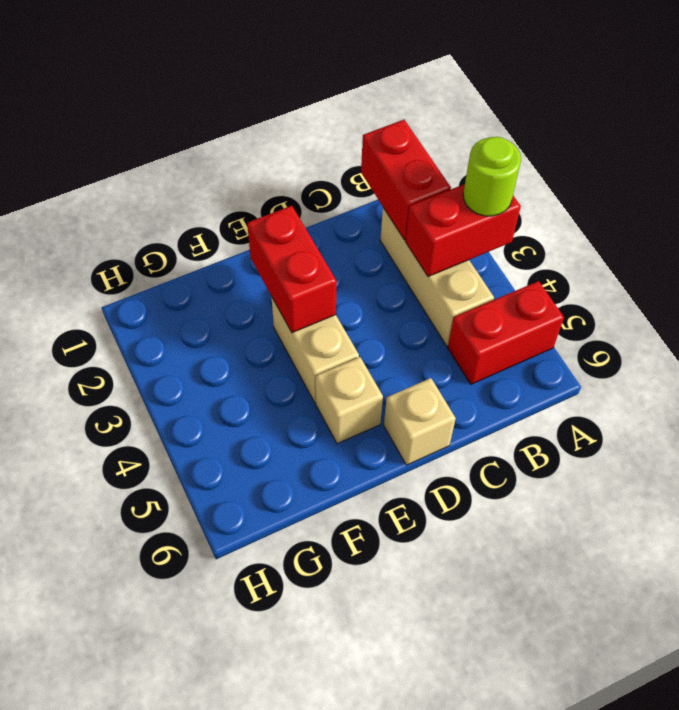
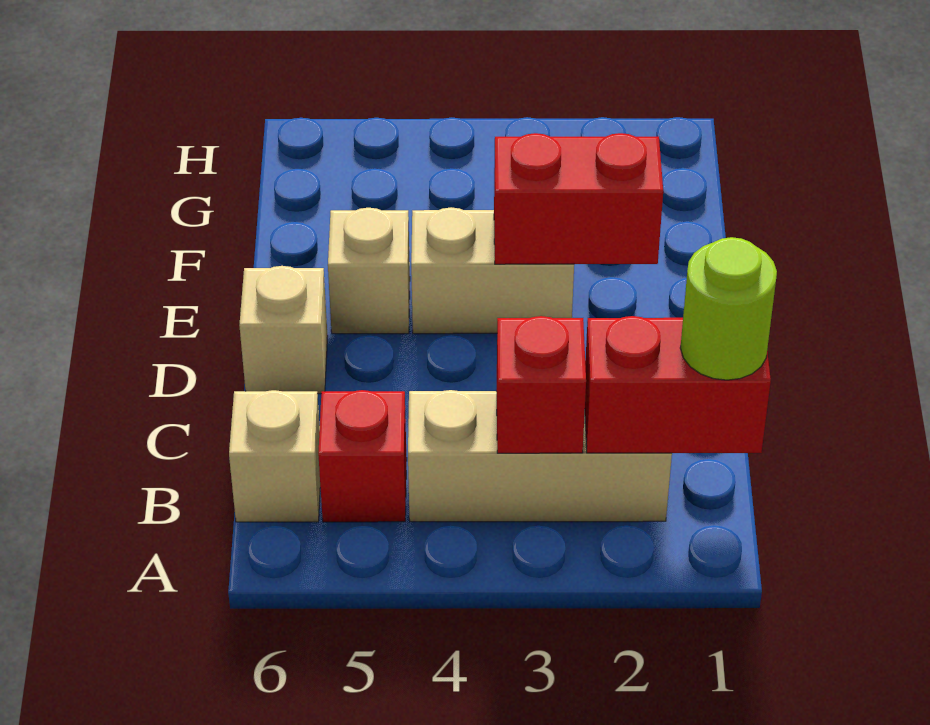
red 1x2 brick [406,184,521,277] -> red 1x1 brick [496,316,586,453]
lime 1x1 round brick [463,137,521,216] -> lime 1x1 round brick moved to [680,237,777,380]
red 1x2 brick [448,281,564,384] -> red 1x1 brick [318,390,407,522]
none -> tan 1x1 brick [229,390,320,522]

